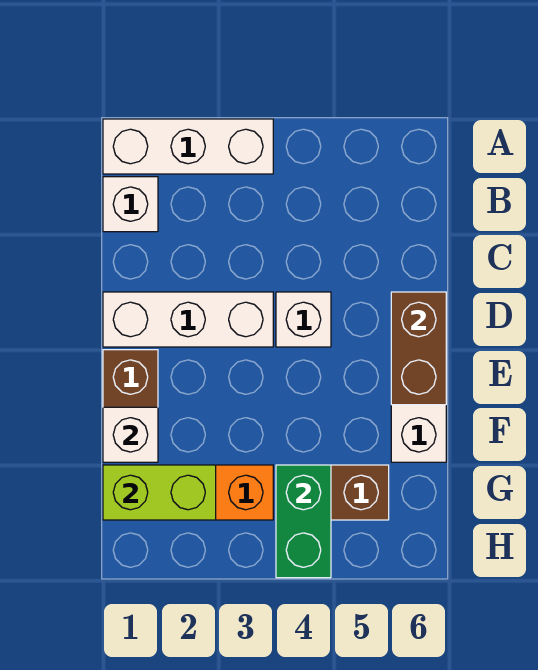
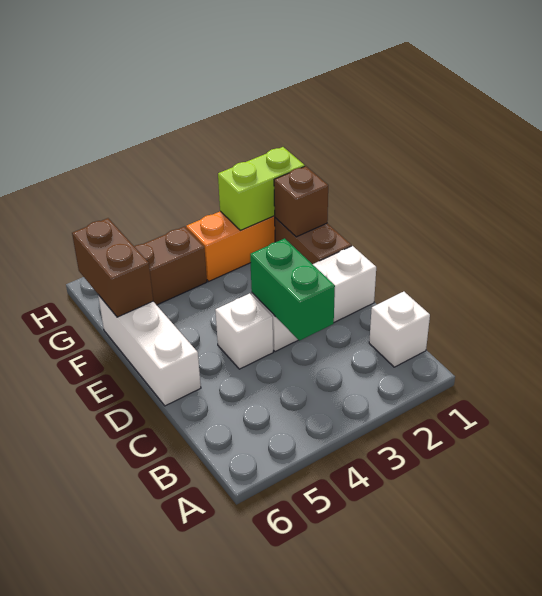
white 1x3 brick [103,119,273,174] -> none
brown 1x2 brick [391,292,446,405] -> brown 1x2 brick moved to [72,218,153,317]
white 1x1 brick [103,407,158,462] -> brown 1x1 brick [274,166,328,237]
green 1x2 brick [276,465,331,578] -> green 1x2 brick moved to [250,238,335,341]

